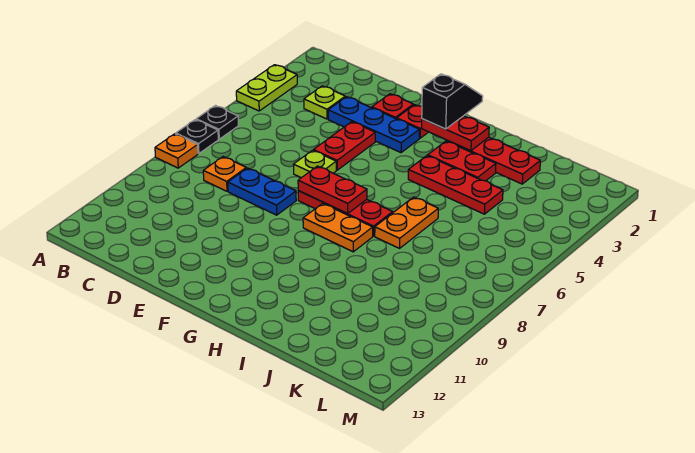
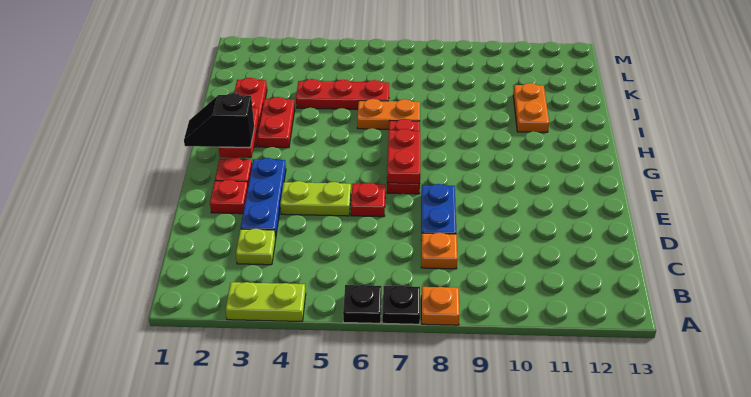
red 1x2 plate [313,122,375,170] -> lime 1x2 plate [280,181,351,216]
lime 1x1 plate [293,150,336,178] -> red 1x1 plate [351,183,385,217]
orange 1x2 plate [303,203,373,252] -> orange 1x2 plate moved to [513,83,549,132]
red 1x3 plate [408,156,503,214] -> red 1x3 plate turned to [296,79,389,109]

